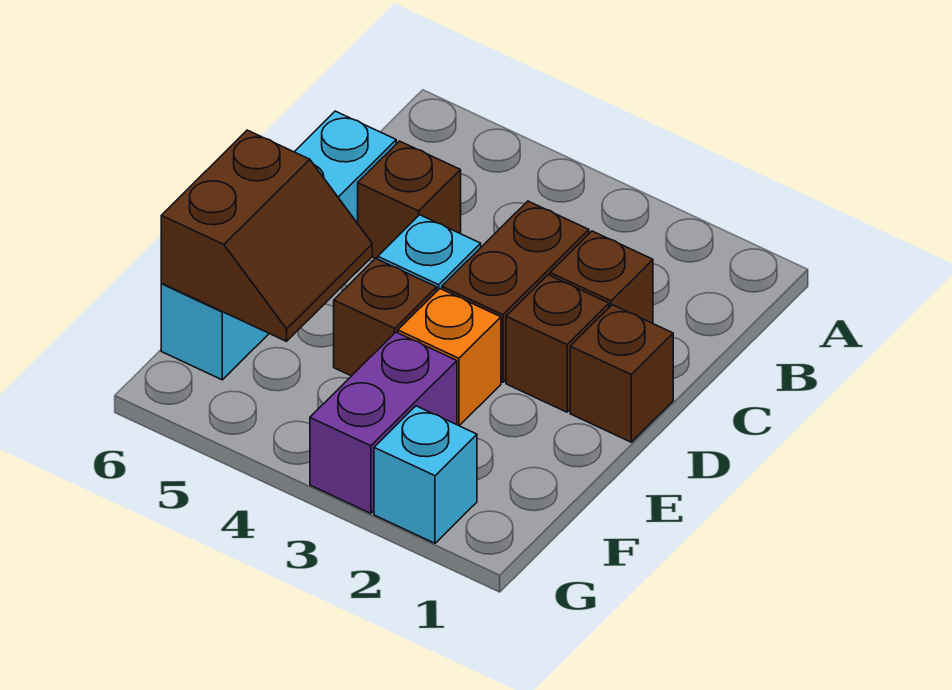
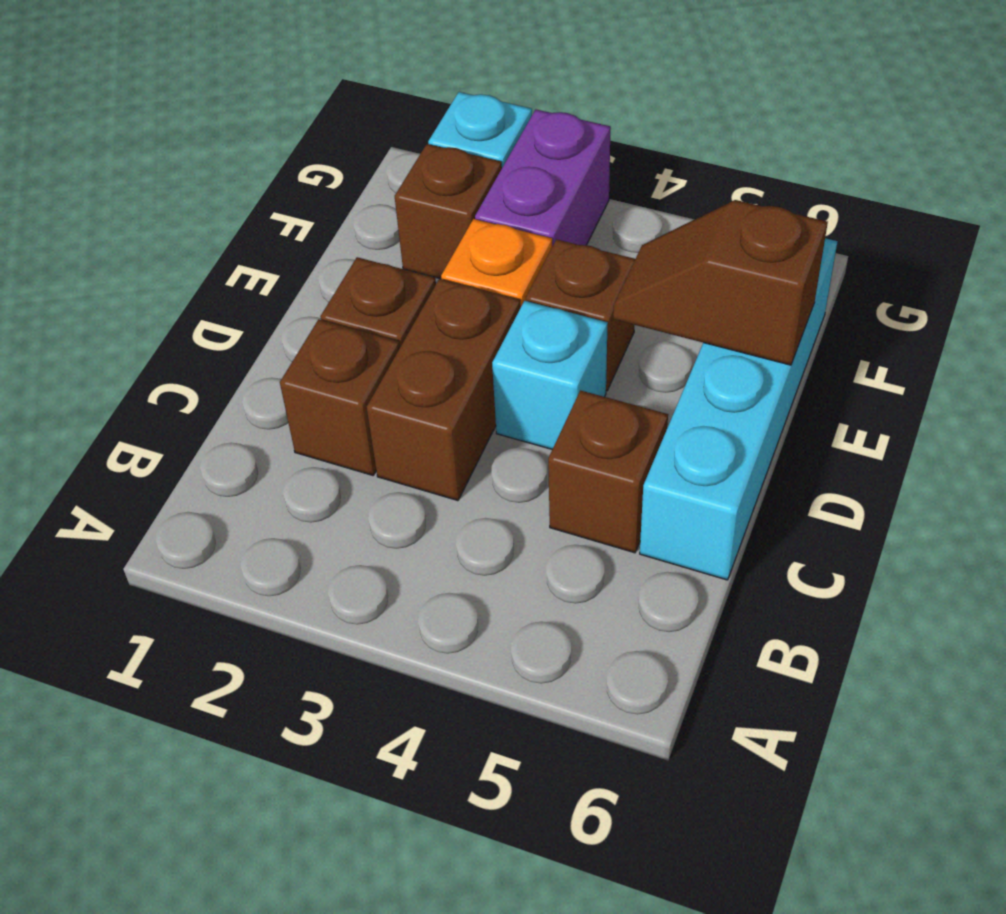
brown 1x1 brick [570,305,673,442] -> brown 1x1 brick moved to [395,144,502,279]
brown 2x2 slope [161,130,372,341] -> brown 1x2 slope [613,200,828,365]

